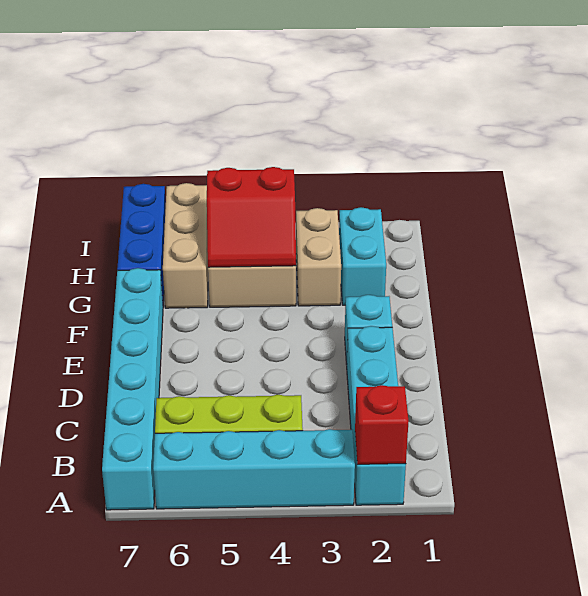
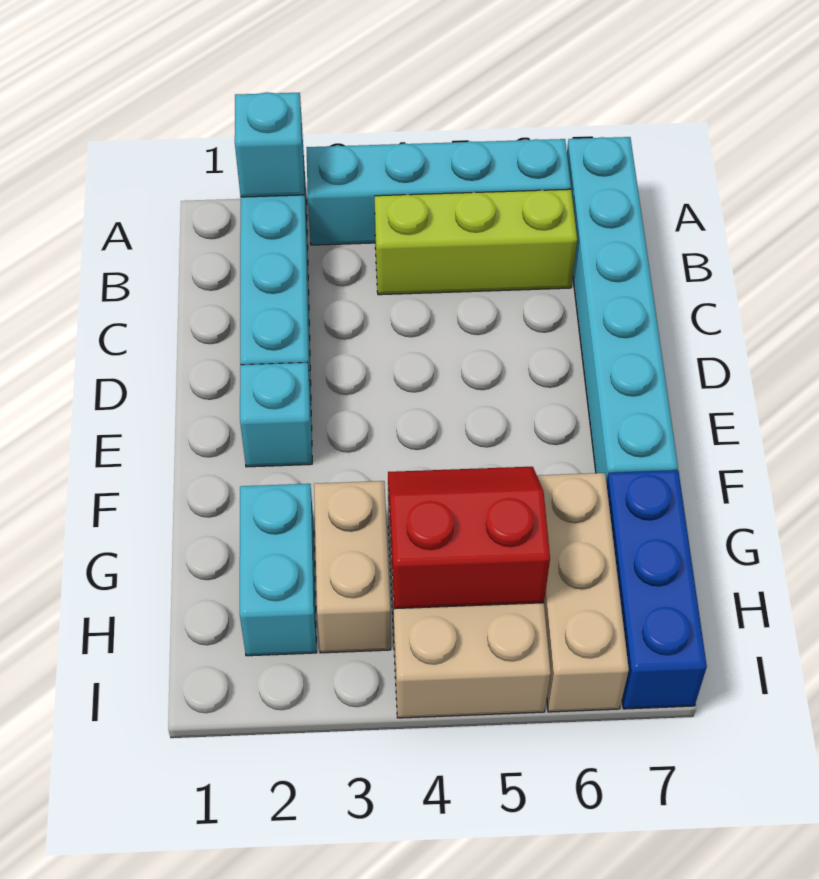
red 1x1 brick [355,385,409,464] -> cyan 1x1 brick [235,92,304,197]

